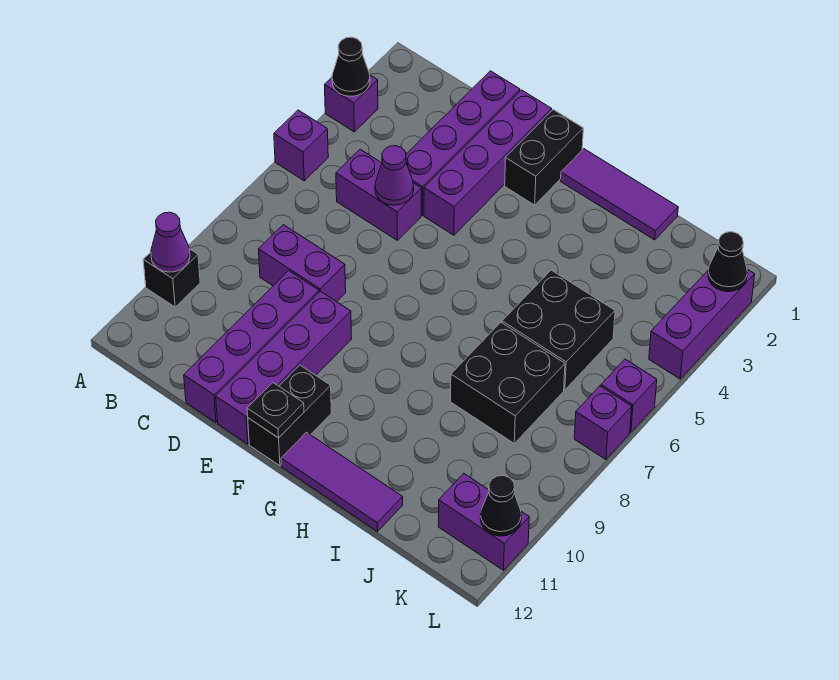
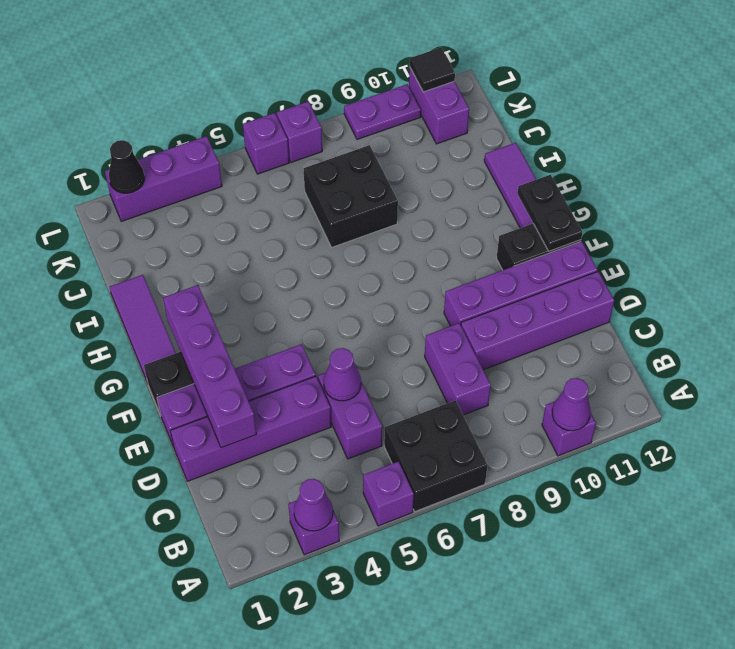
black 1x1 cone [332,37,370,96] -> purple 1x1 cone [294,479,333,531]
black 1x1 brick [143,249,200,307] -> purple 1x1 brick [542,401,596,456]
none -> purple 1x4 brick [163,285,256,448]
black 1x1 plate [247,383,304,438] -> black 1x2 plate [518,175,582,251]
black 2x2 brick [502,270,615,390] -> black 2x2 brick moved to [384,400,488,512]
none -> purple 1x2 plate [344,84,421,139]
black 1x1 cone [480,476,521,536] -> black 1x1 tile [410,48,455,92]

